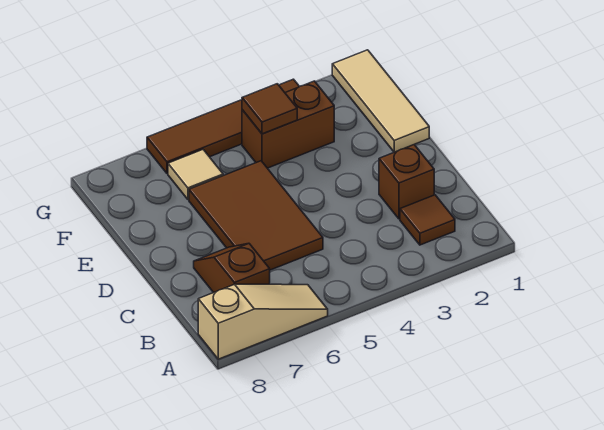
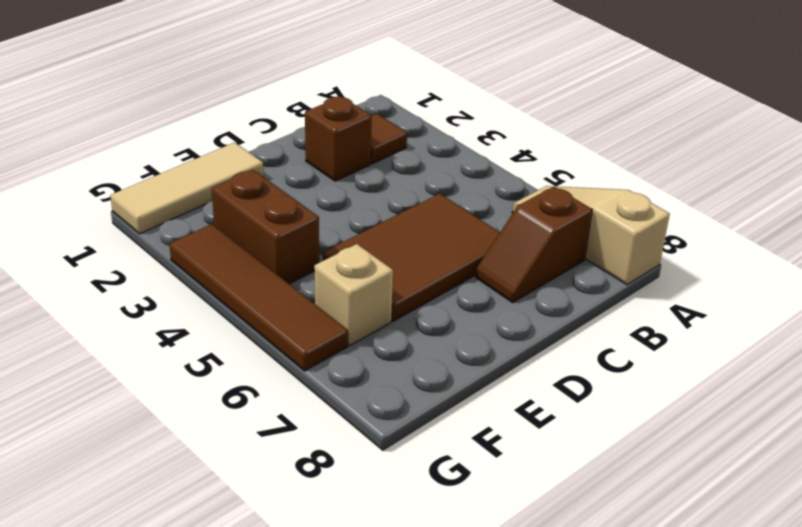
brown 1x1 tile [242,84,297,134] -> none
tan 1x1 tile [168,150,223,200] -> tan 1x1 brick [314,244,393,345]

